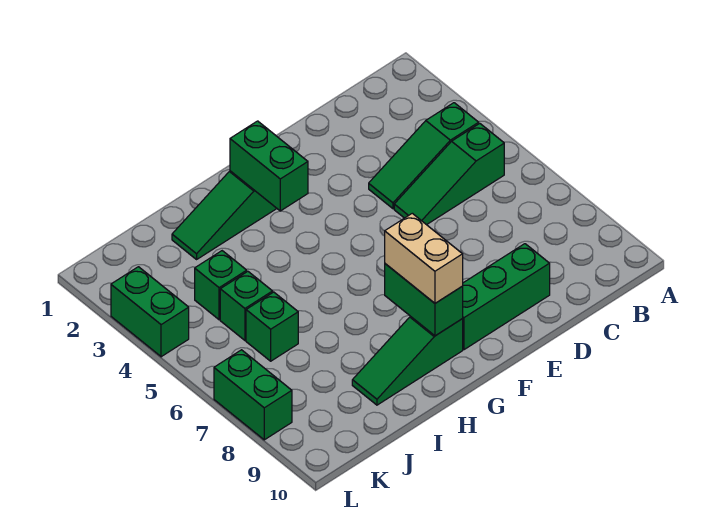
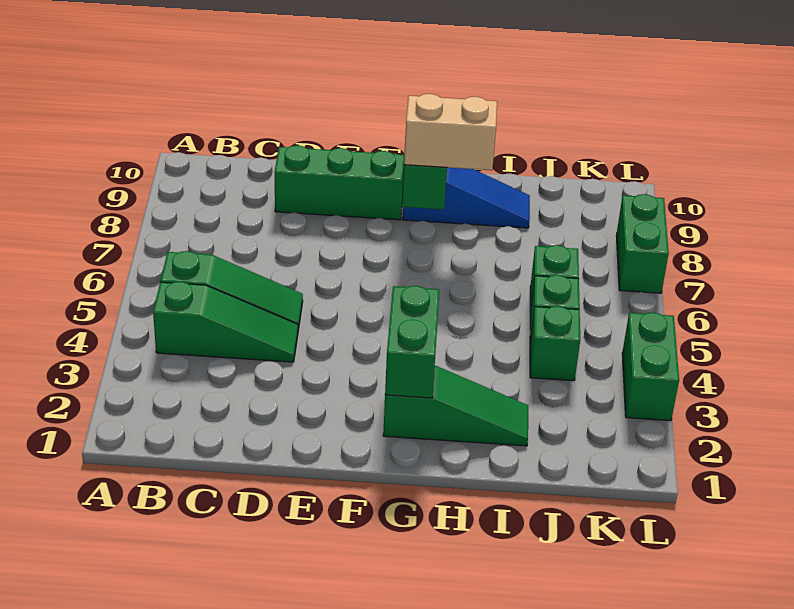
tan 1x2 brick [385,213,463,303] -> tan 1x2 brick turned to [404,94,497,170]
green 1x3 slope [352,316,463,405] -> blue 1x3 slope [403,168,530,228]

